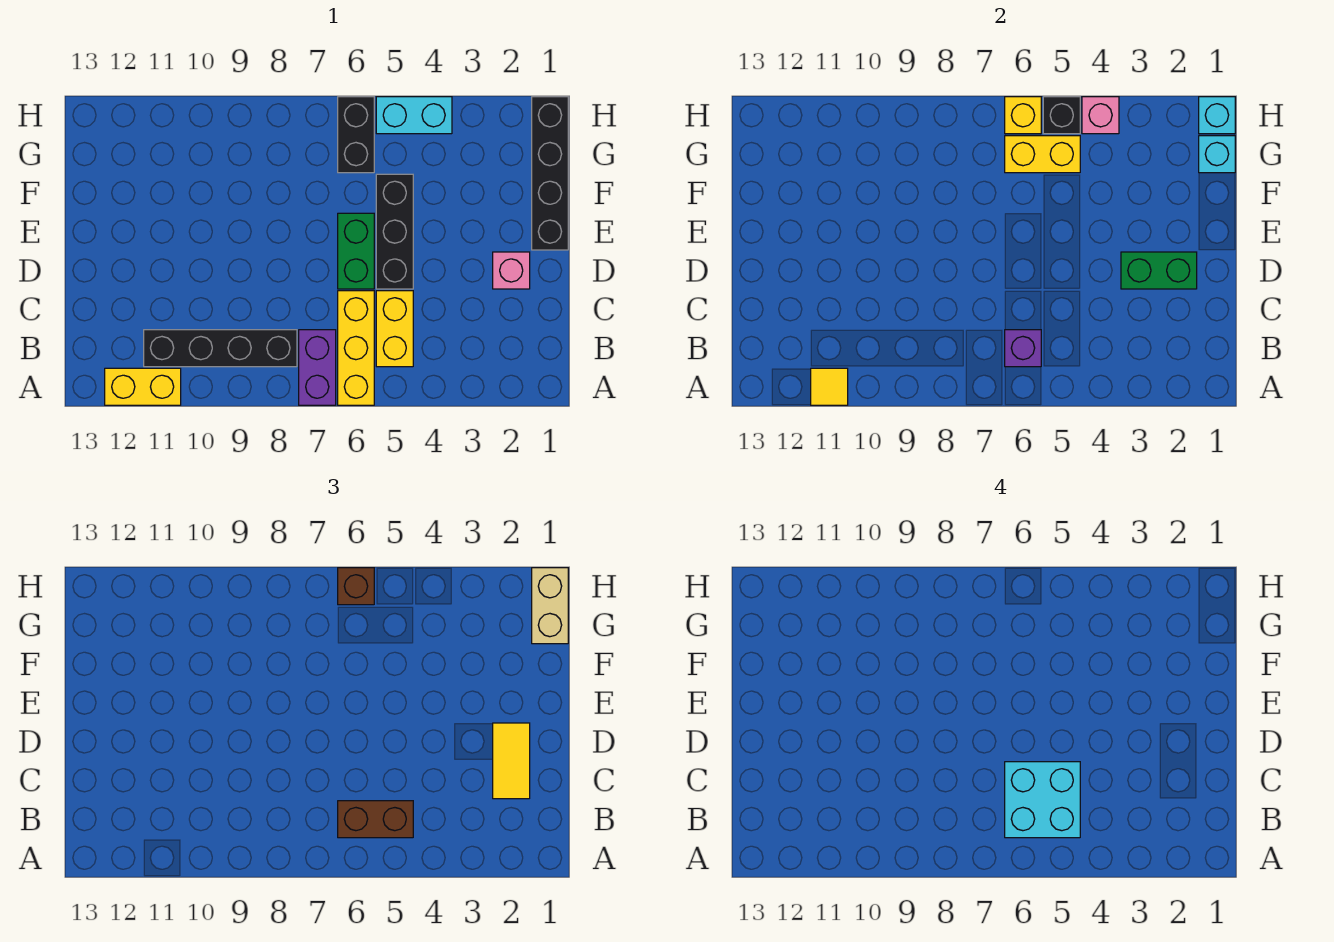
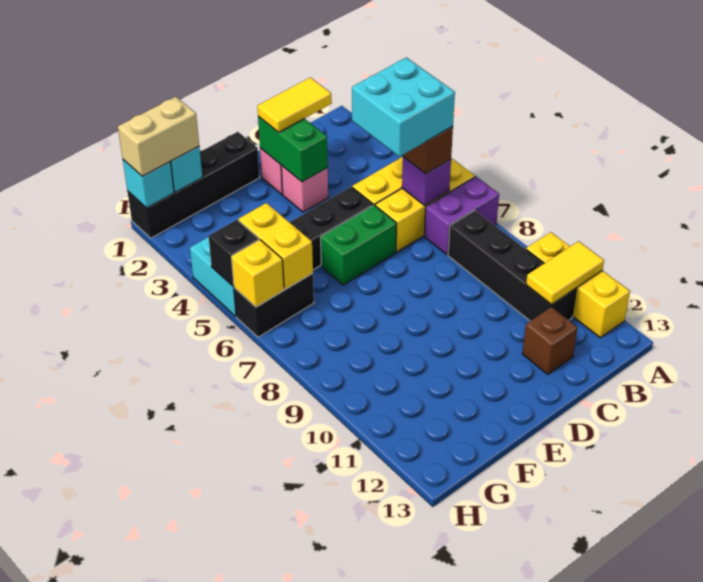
yellow 1x2 brick [105,368,181,405] -> yellow 1x3 brick [526,232,630,338]
yellow 1x1 tile [811,368,848,405] -> yellow 1x2 tile [526,241,604,305]
pink 1x1 brick [1082,97,1119,134] -> pink 1x1 brick moved to [281,166,328,212]
brown 1x1 brick [338,568,374,605] -> brown 1x1 brick moved to [522,307,577,375]

